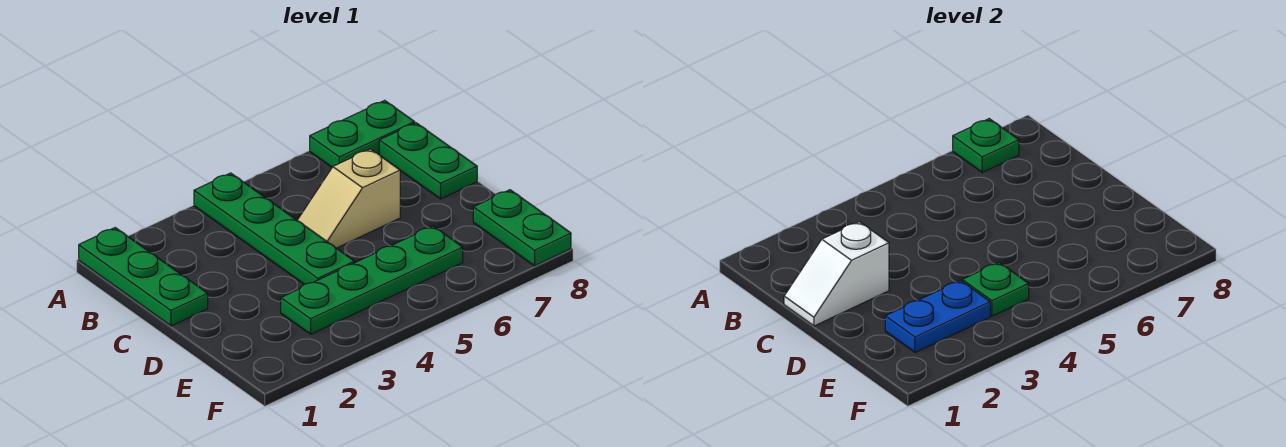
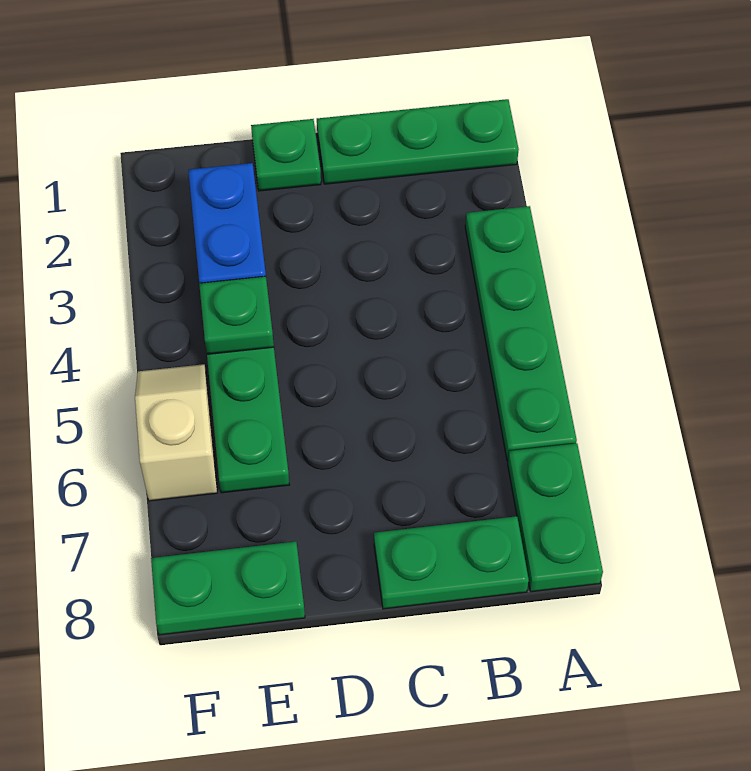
green 1x4 plate [194,173,354,284] -> green 1x4 plate turned to [465,206,577,461]
green 1x1 plate [953,119,1019,172] -> green 1x1 plate moved to [251,119,321,191]
white 1x2 slope [784,222,889,326] -> none
tan 1x2 slope [297,149,400,248] -> tan 1x2 slope moved to [135,364,217,501]

